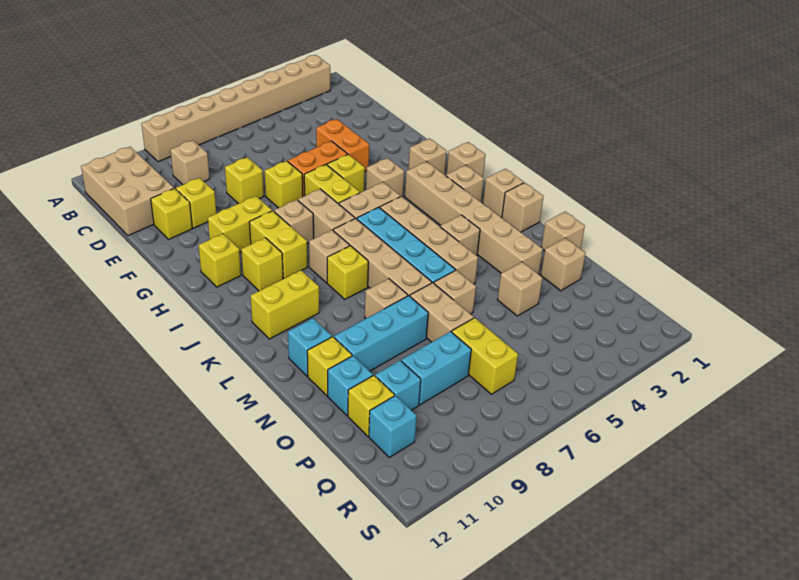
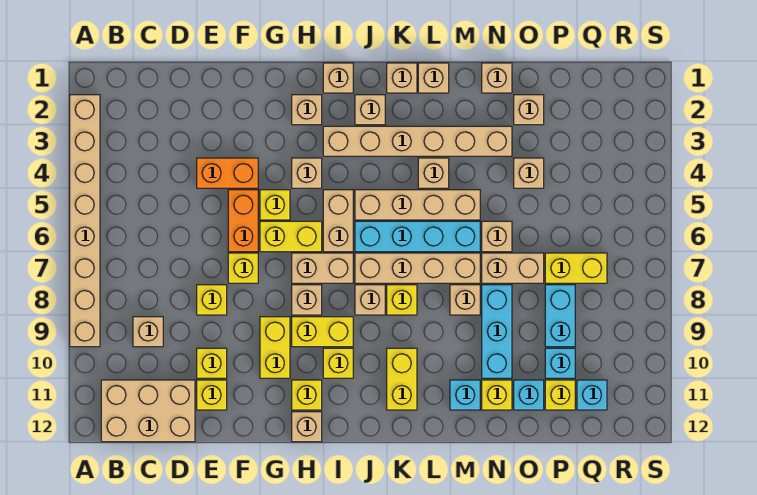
none -> tan 1x1 brick [292,412,322,442]

